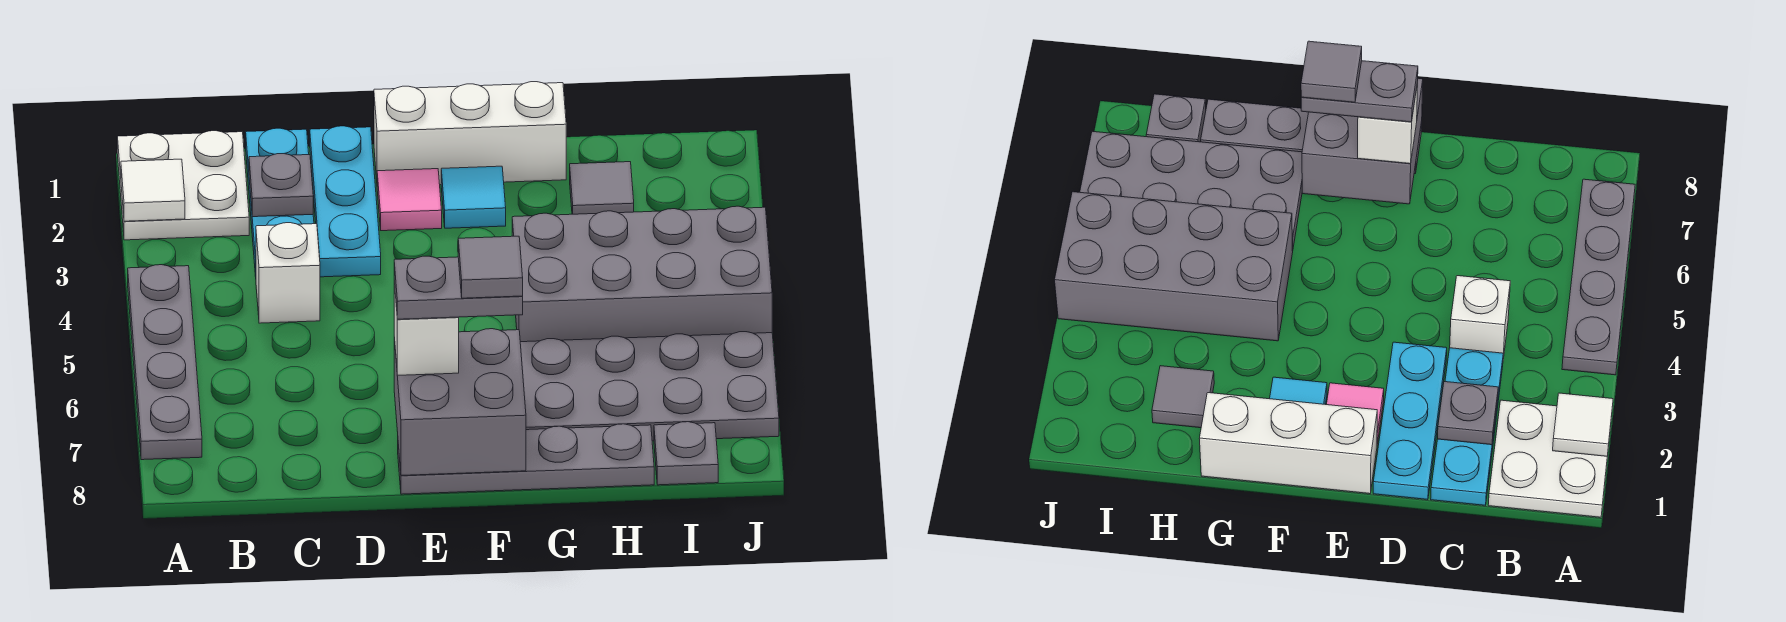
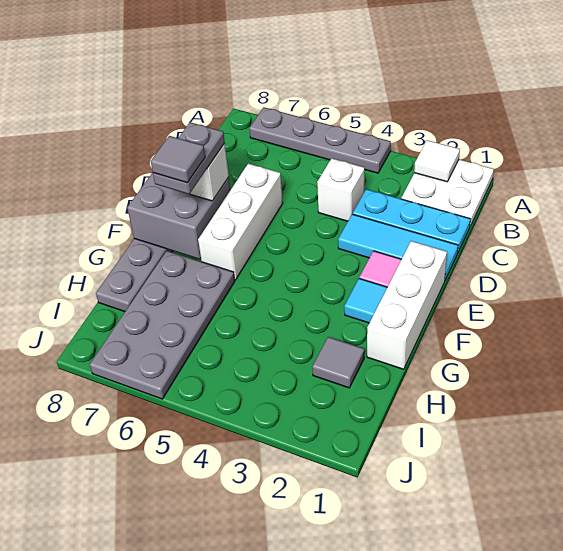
grey 1x1 plate [249,154,313,217] -> none
cyan 1x3 plate [310,126,381,277] -> cyan 1x3 tile [338,214,458,280]
none -> white 1x3 brick [198,164,283,280]
grey 2x4 brick [512,206,772,342] -> none
grey 1x1 plate [654,422,718,485] -> none

